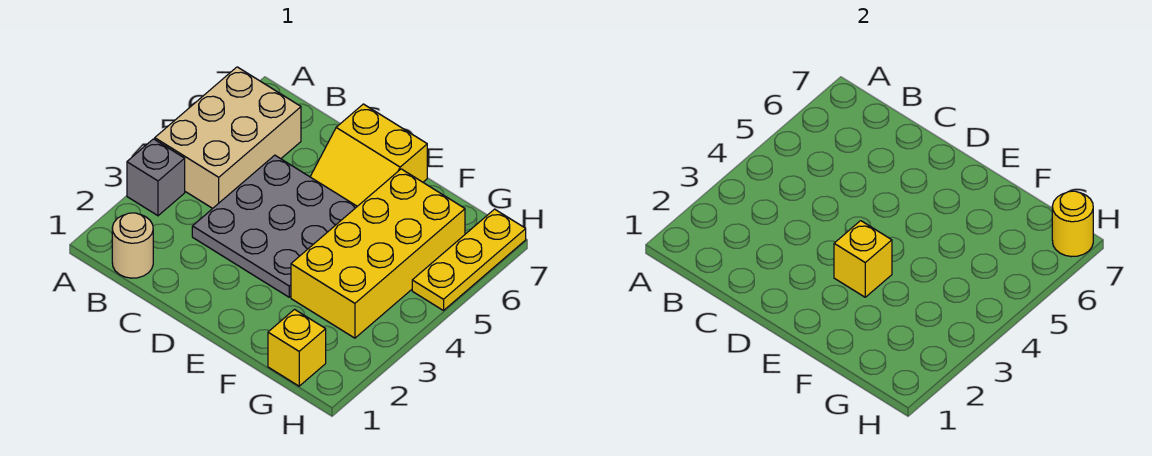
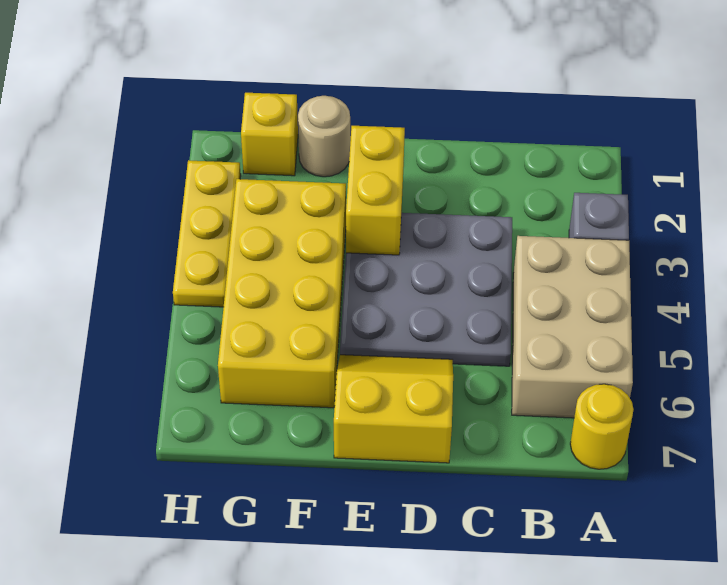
tan 1x1 round brick [112,213,153,278] -> tan 1x1 round brick moved to [298,96,350,177]
yellow 1x1 brick [834,221,892,297] -> yellow 1x2 brick [346,126,405,255]
yellow 1x3 plate [412,209,526,311] -> yellow 1x3 plate moved to [173,160,241,307]
yellow 1x1 round brick [1052,191,1093,257] -> yellow 1x1 round brick moved to [570,384,634,469]

